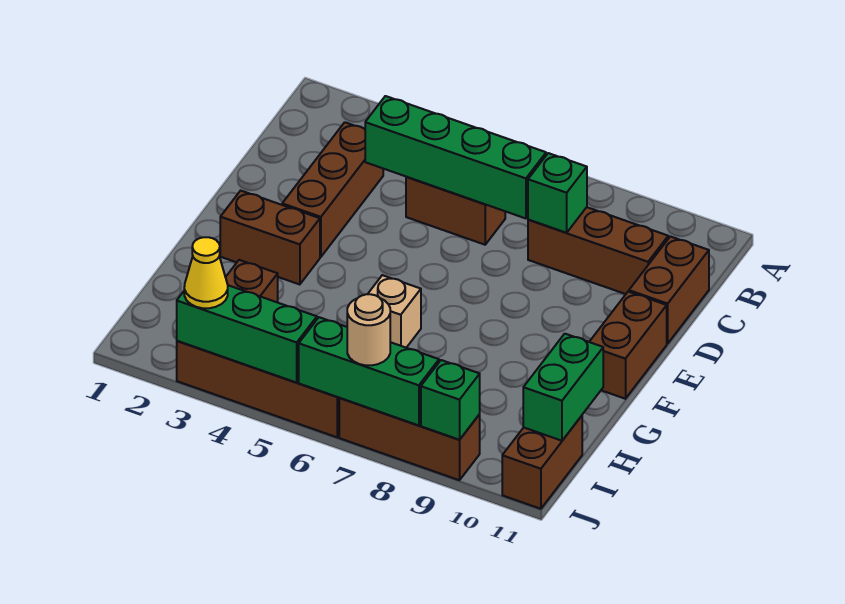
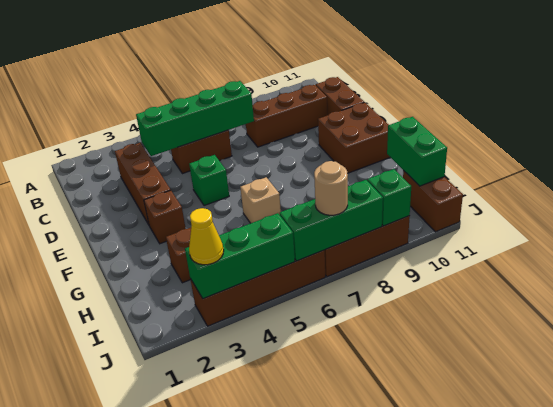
green 1x1 brick [528,153,587,233] -> green 1x1 brick moved to [189,155,229,206]
brown 1x2 brick [590,292,667,399] -> brown 2x2 brick [318,102,390,173]
brown 1x2 brick [220,191,320,285] -> brown 1x1 brick [144,190,186,244]

